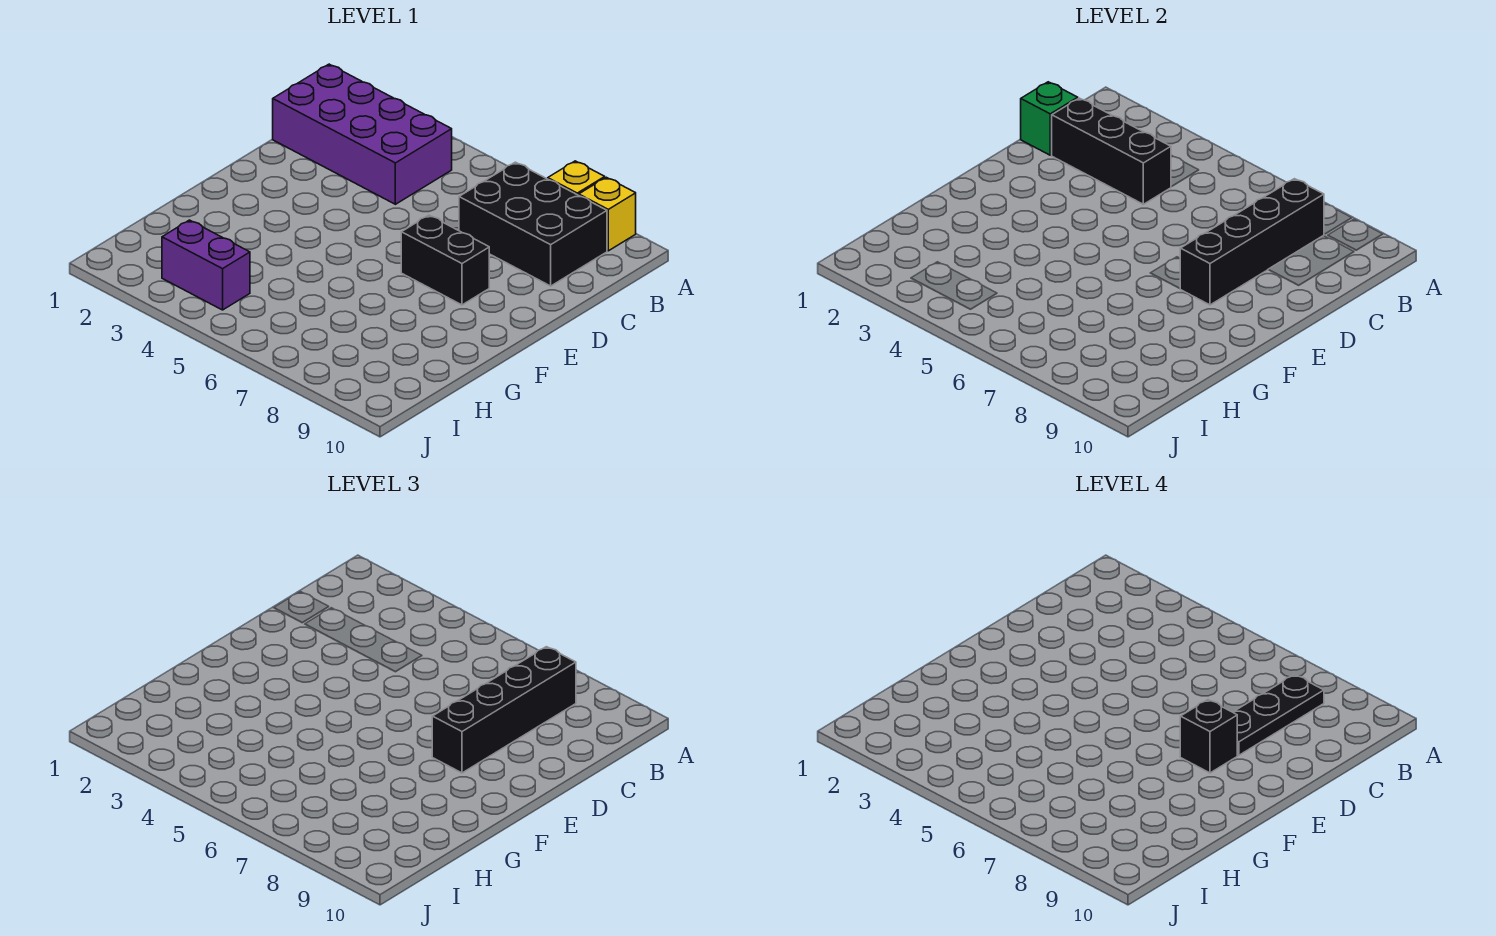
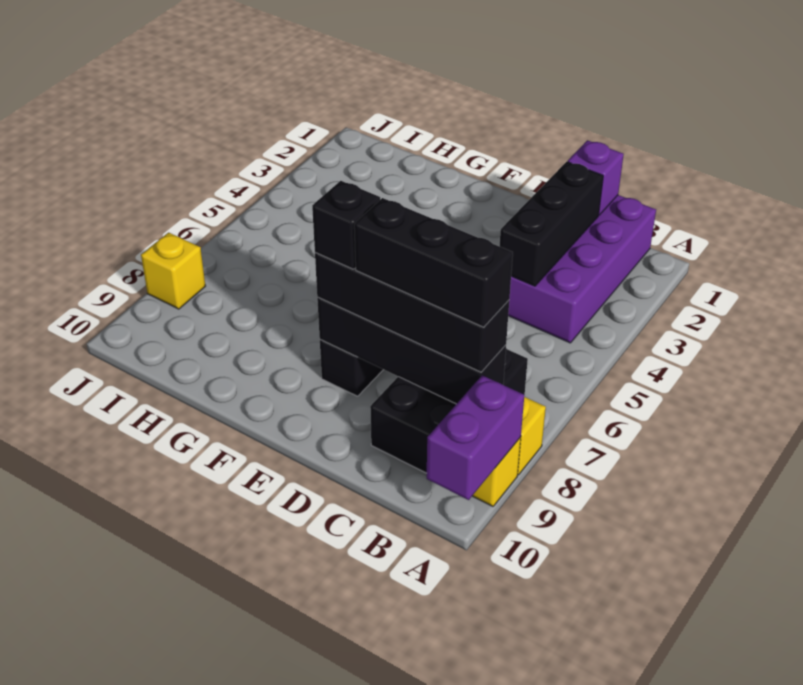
black 1x3 plate [1233,675,1324,755] -> black 1x3 brick [354,198,513,327]
green 1x1 brick [1021,82,1078,155] -> purple 1x1 brick [568,140,624,215]
purple 1x2 brick [162,220,250,310] -> purple 1x2 brick moved to [427,375,524,500]
none -> yellow 1x1 brick [141,233,205,309]

